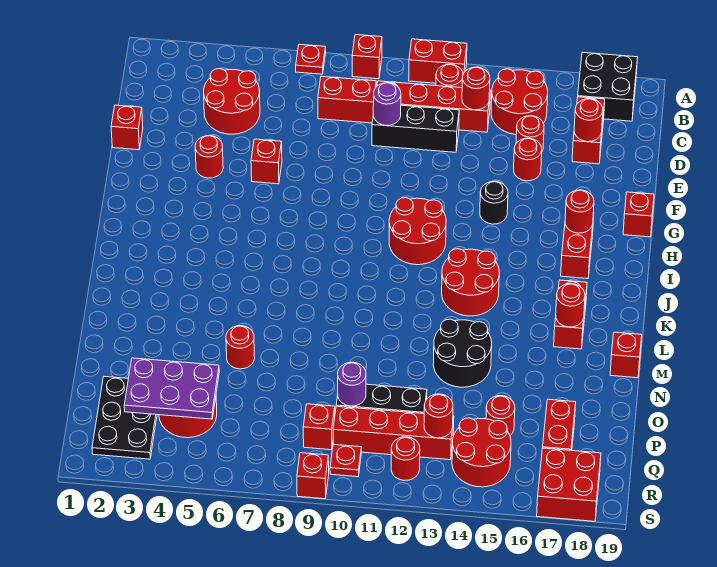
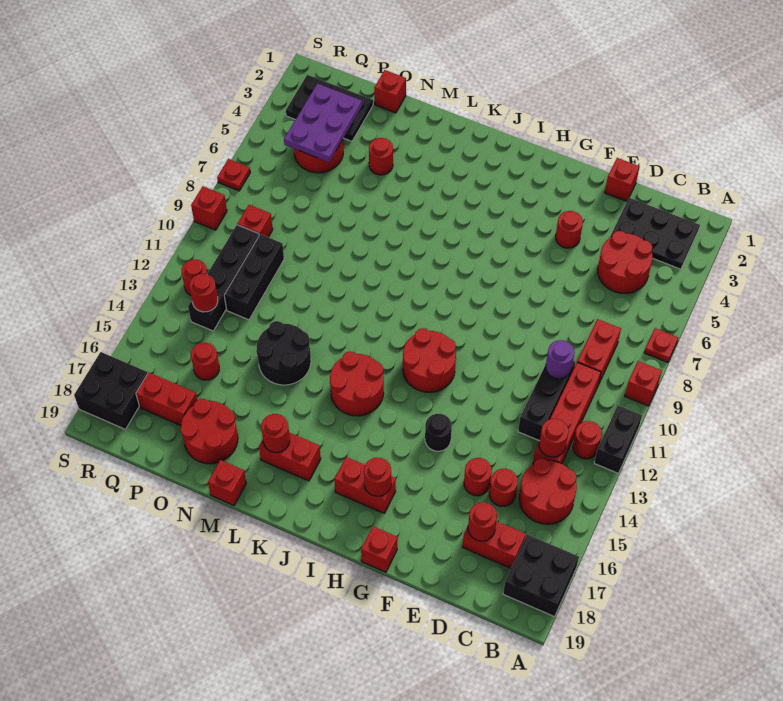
red 1x2 brick [409,39,467,83] -> black 1x2 brick [594,405,642,473]
none -> black 2x3 plate [610,198,700,269]
red 1x1 brick [251,139,282,184] -> red 1x1 brick moved to [374,70,406,113]
red 1x1 round brick [226,326,255,369] -> red 1x1 round brick moved to [369,138,393,175]
purple 1x1 round brick [338,362,366,406] -> none
red 1x4 brick [333,406,454,460] -> black 1x4 brick [188,225,259,331]
red 2x2 round brick [452,418,511,487] -> red 2x2 round brick moved to [180,399,238,464]
red 1x1 plate [330,444,361,477] -> red 1x1 plate moved to [217,159,250,191]
red 2x2 brick [537,448,601,521] -> black 2x2 brick [74,352,148,429]

